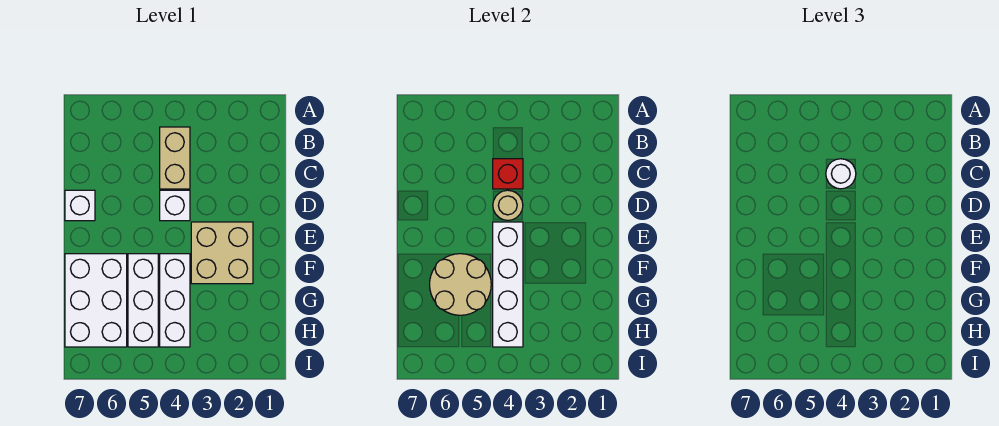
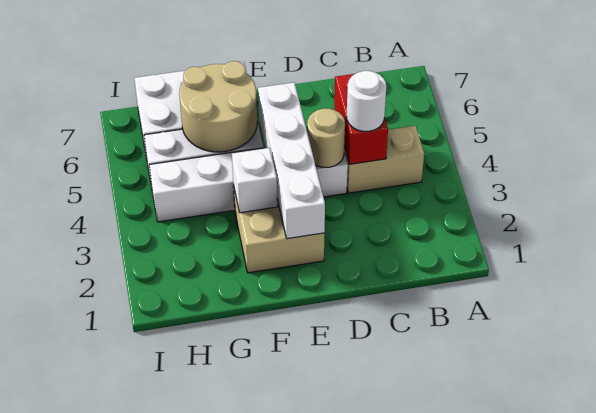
red 1x1 brick [493,159,523,189] -> red 1x2 brick [334,74,388,164]
white 1x1 brick [65,190,95,221] -> white 1x1 brick moved to [232,148,277,213]
white 1x4 brick [493,222,523,347] -> white 1x4 brick turned to [258,83,325,239]

